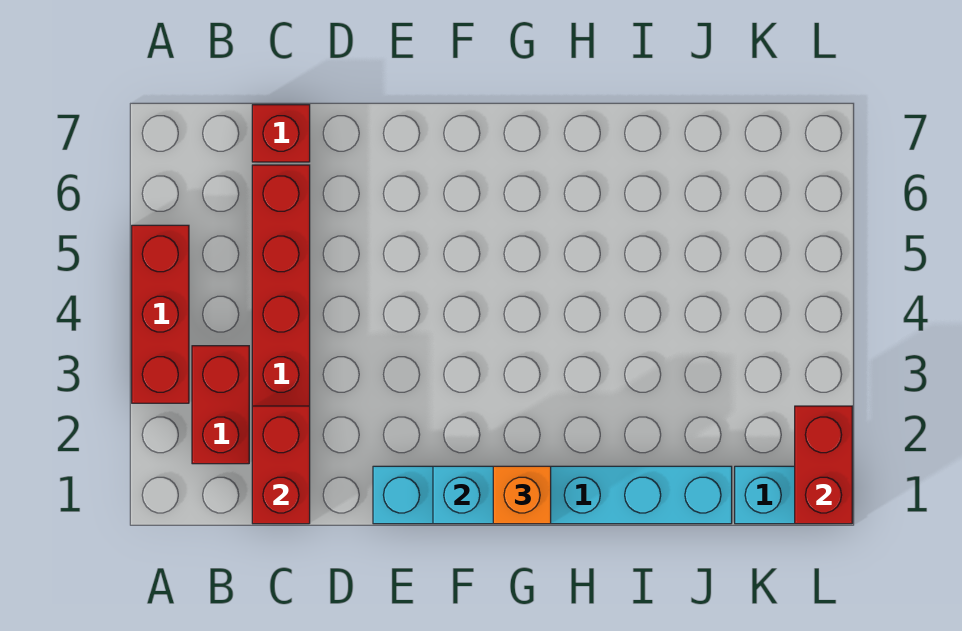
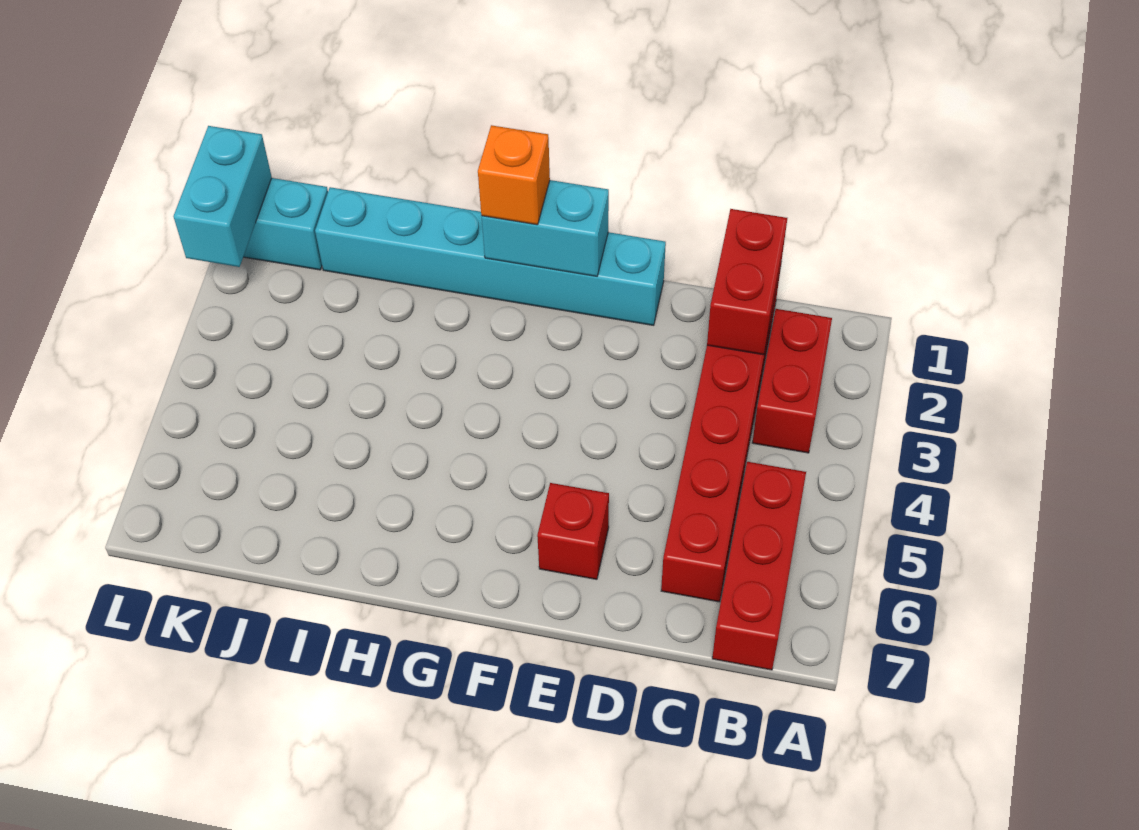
red 1x3 brick [132,225,189,403] -> red 1x3 brick moved to [712,462,806,670]
red 1x1 brick [252,105,310,162] -> red 1x1 brick moved to [537,483,609,579]
red 1x2 brick [795,406,852,524] -> cyan 1x2 brick [174,126,272,267]

